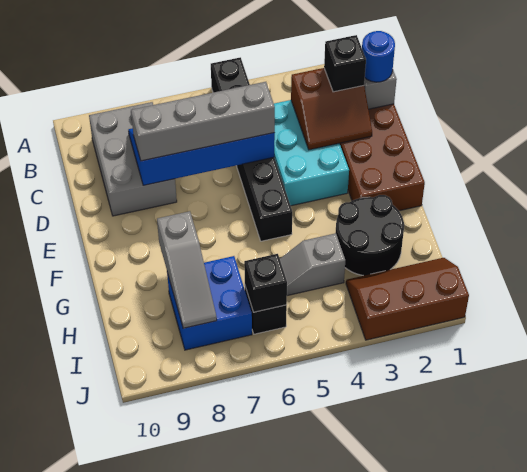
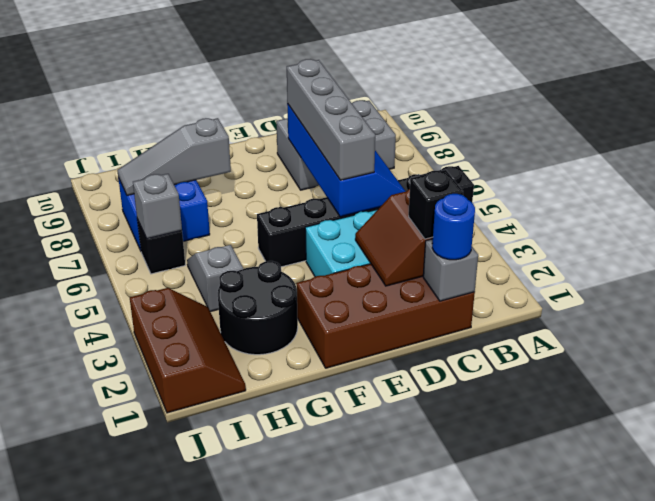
black 1x1 brick [244,254,287,312] -> grey 1x1 brick [133,174,182,239]

